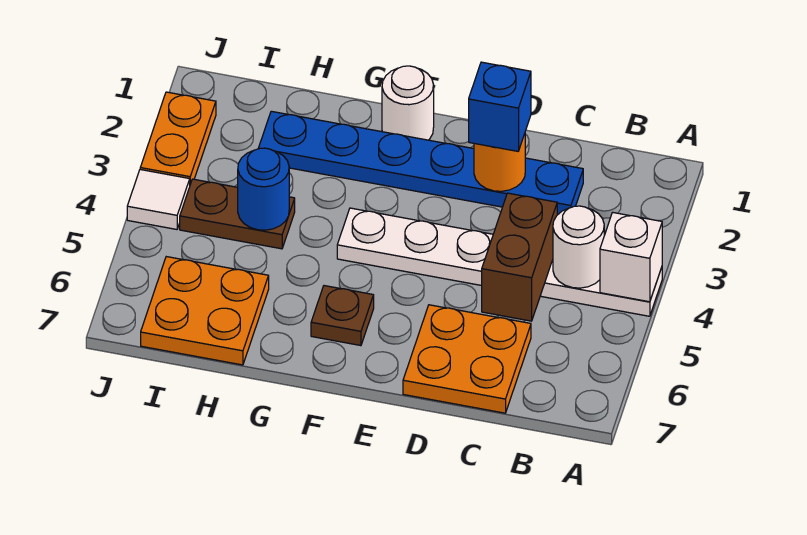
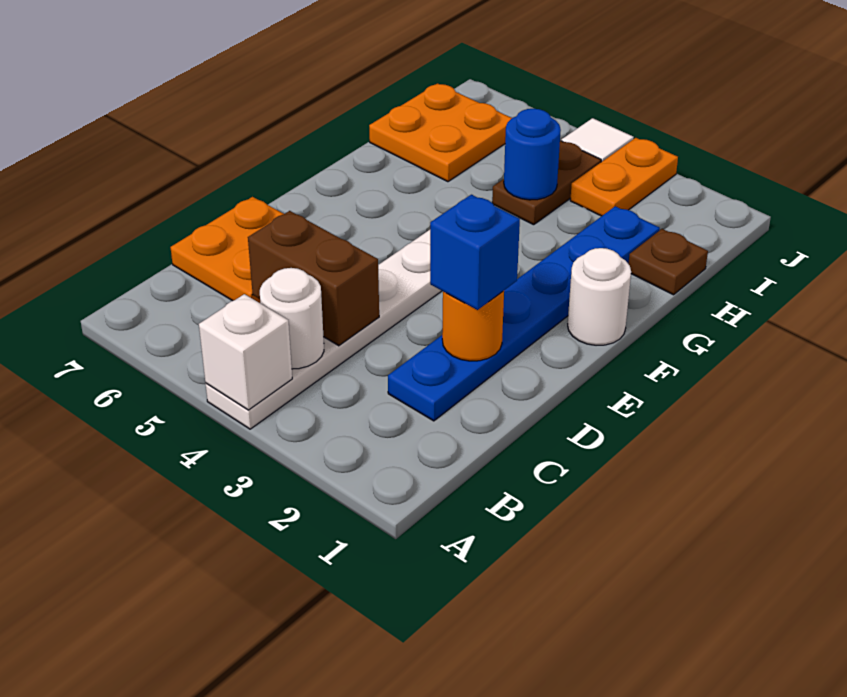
brown 1x1 plate [311,286,374,346] -> brown 1x1 plate moved to [629,229,708,295]
orange 1x2 plate [140,92,216,184] -> orange 1x2 plate turned to [570,138,678,216]

